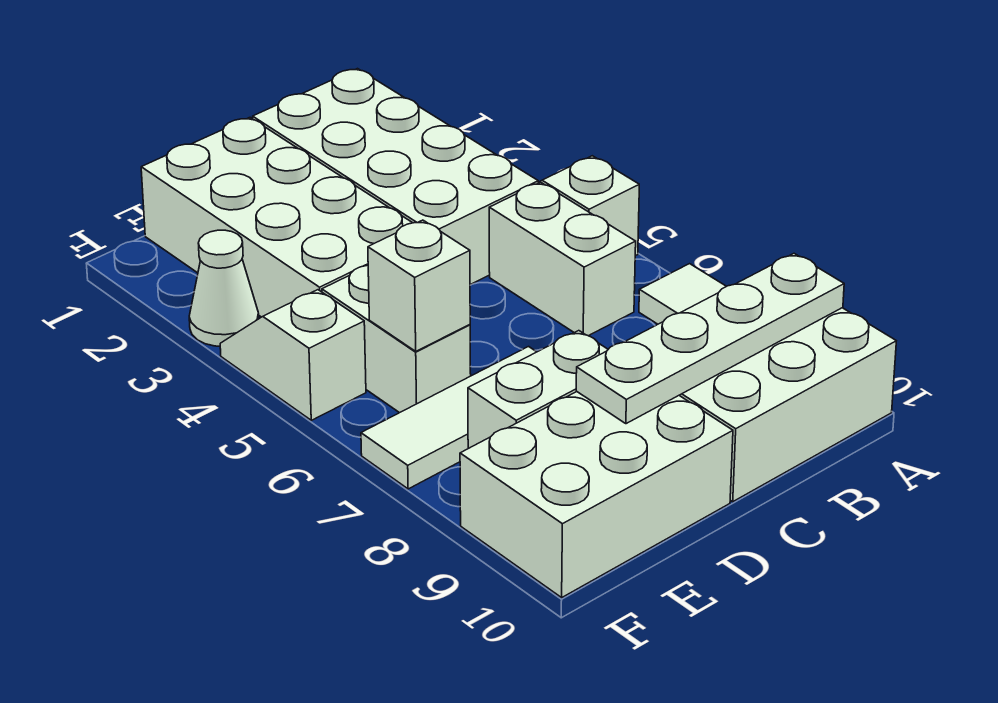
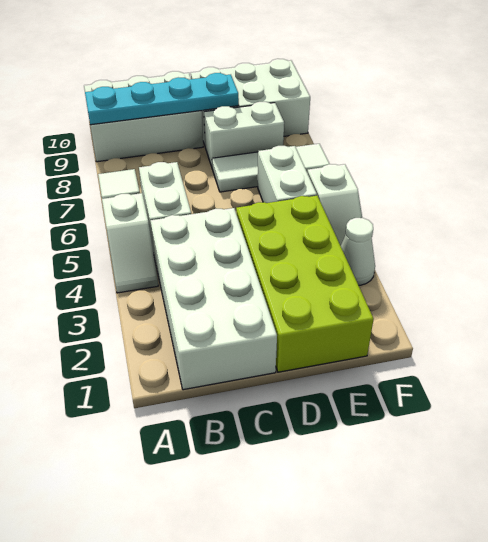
white 1x4 plate [576,254,844,424] -> cyan 1x4 plate [85,73,239,125]
white 2x4 brick [141,118,412,317] -> lime 2x4 brick [236,196,374,372]
white 1x1 brick [368,220,470,351] -> none

